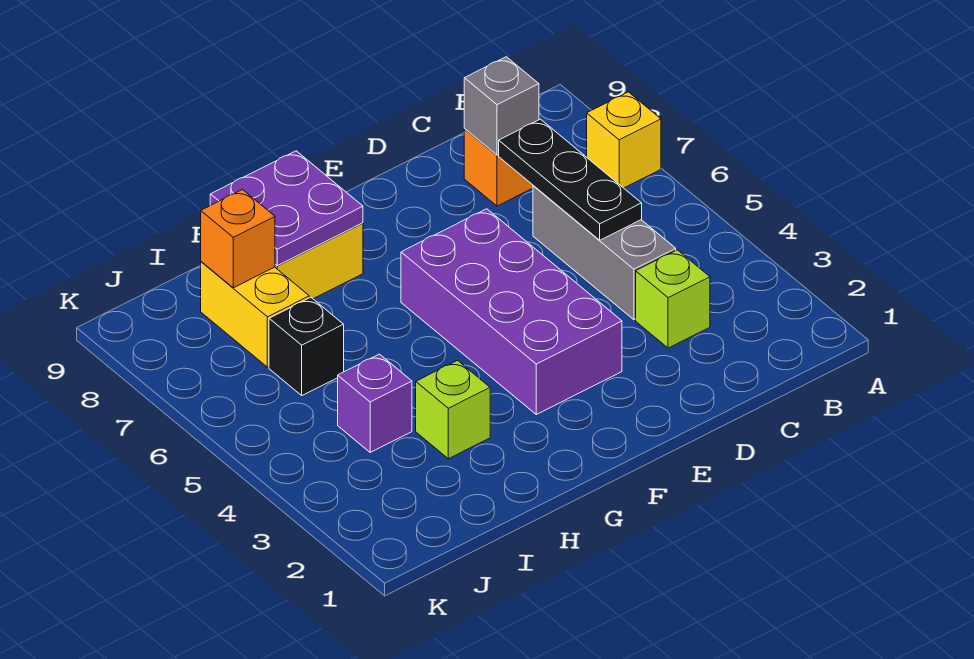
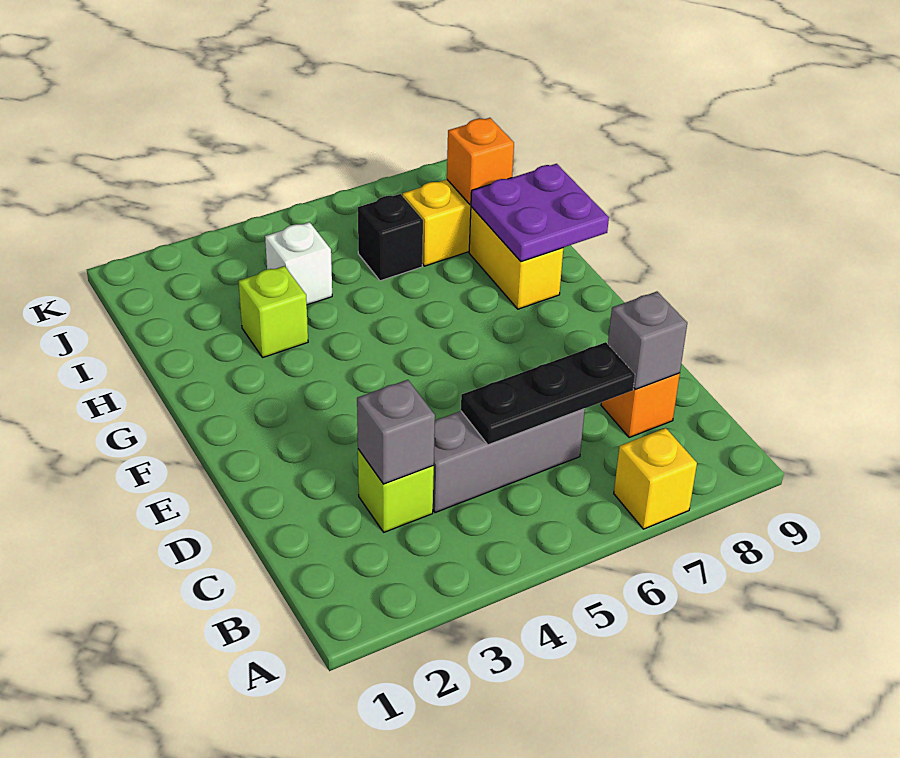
none -> grey 1x1 brick [357,380,435,484]
purple 2x4 brick [401,209,622,414] -> none
purple 1x1 brick [338,354,412,452] -> white 1x1 brick [265,222,332,305]

